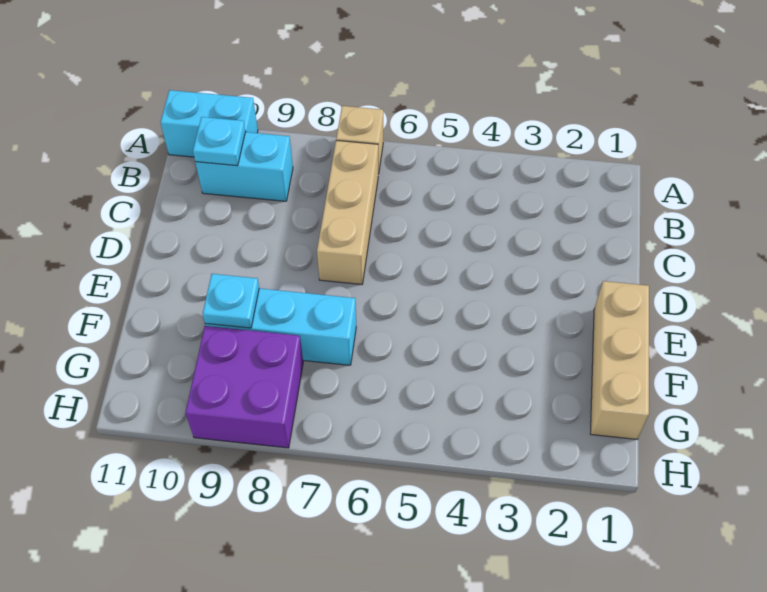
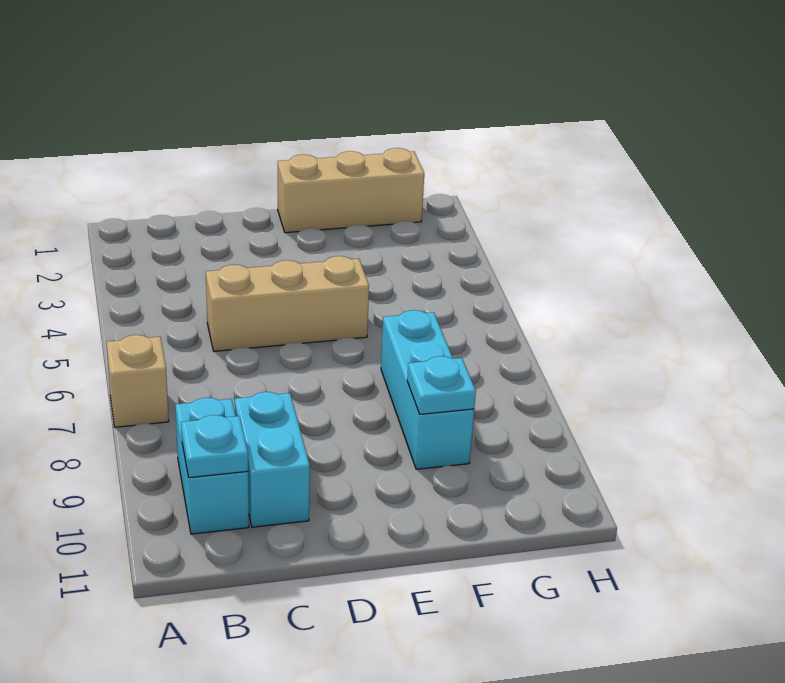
cyan 1x2 brick [161,90,258,157] -> cyan 1x2 brick moved to [235,392,310,527]
tan 1x3 brick [317,141,378,284] -> tan 1x3 brick moved to [206,256,369,351]
purple 2x2 brick [185,326,303,448] -> none

